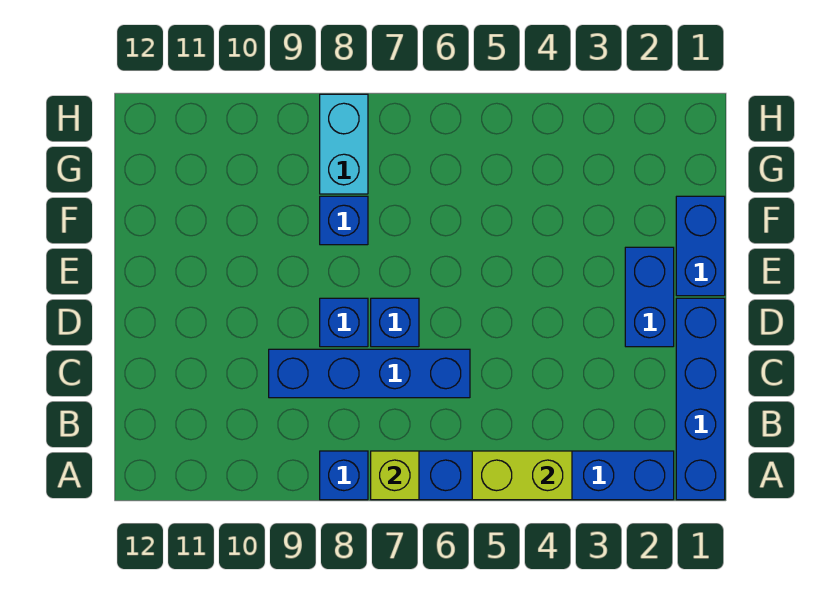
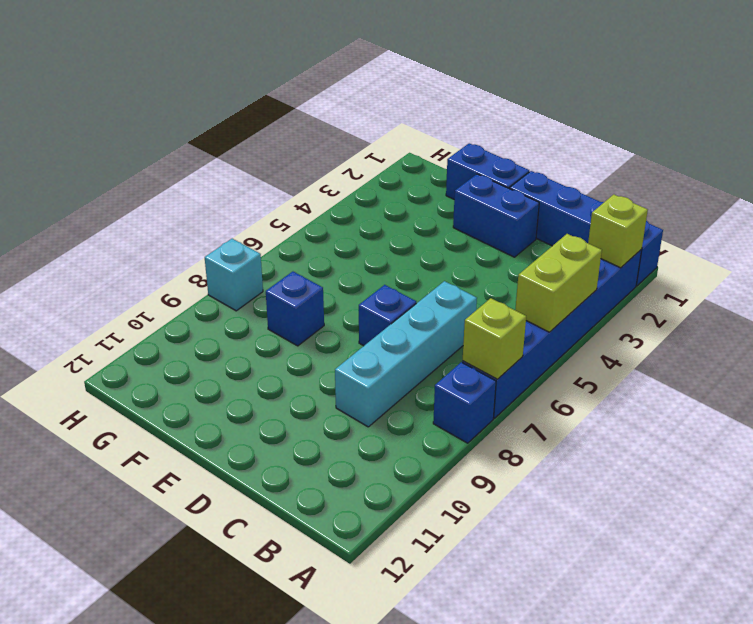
none -> lime 1x1 brick [588,194,648,268]
blue 1x4 brick [269,349,470,398] -> cyan 1x4 brick [335,281,477,427]
blue 1x1 brick [320,298,368,347] -> none
cyan 1x2 brick [320,94,368,194] -> cyan 1x1 brick [205,239,263,311]

